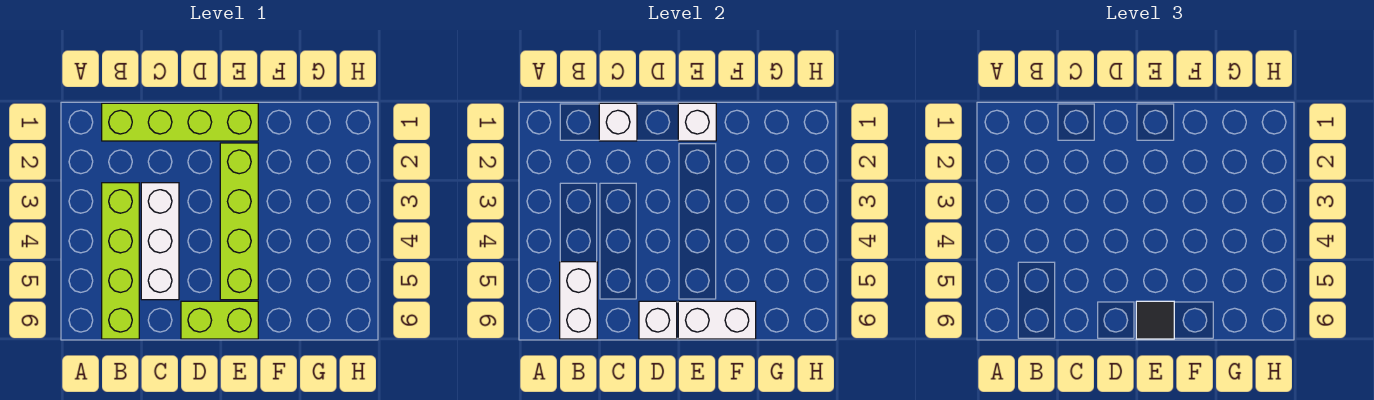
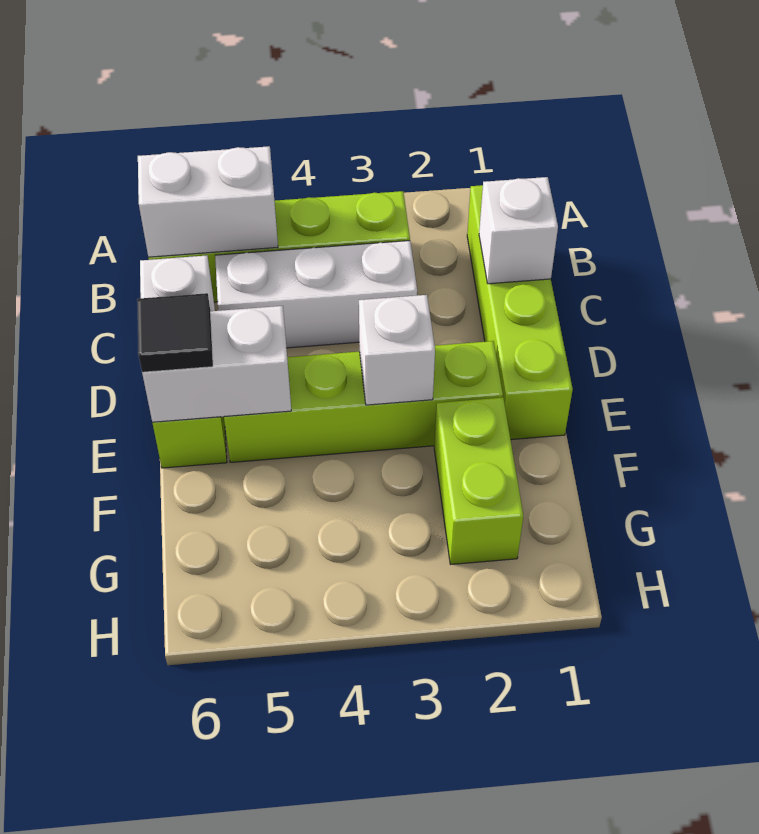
white 1x1 brick [678,103,716,141] -> white 1x1 brick moved to [359,295,435,405]
white 1x2 brick [678,301,756,339] -> white 1x2 brick turned to [142,306,291,422]
none -> lime 1x2 brick [434,397,523,564]

